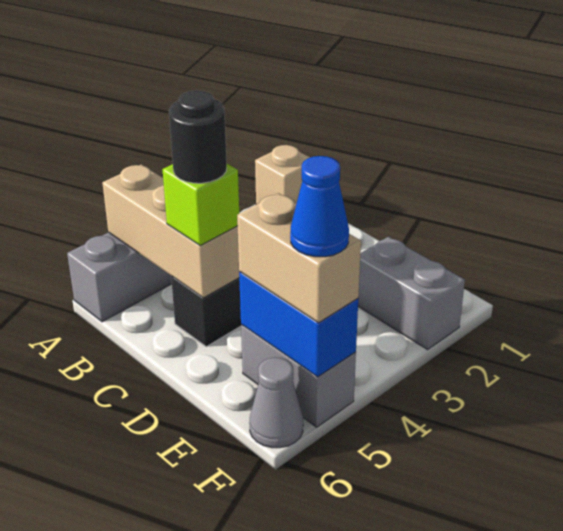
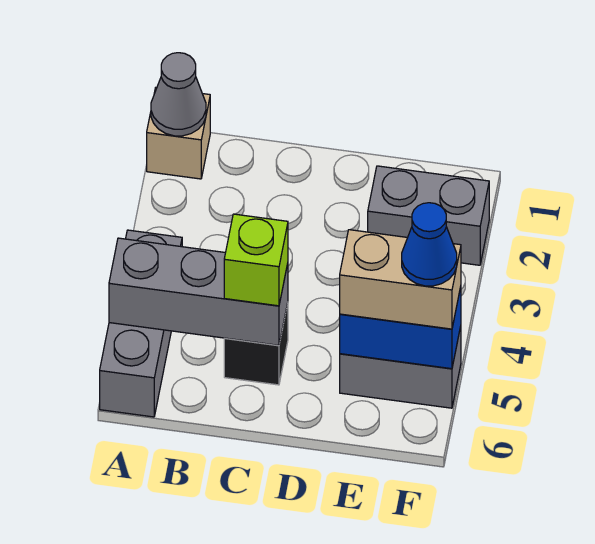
tan 1x3 brick [102,165,240,298] -> grey 1x3 brick [109,238,288,345]
black 1x1 round brick [169,91,227,183] -> none
grey 1x1 cone [249,357,303,448] -> grey 1x1 cone moved to [151,53,206,136]

